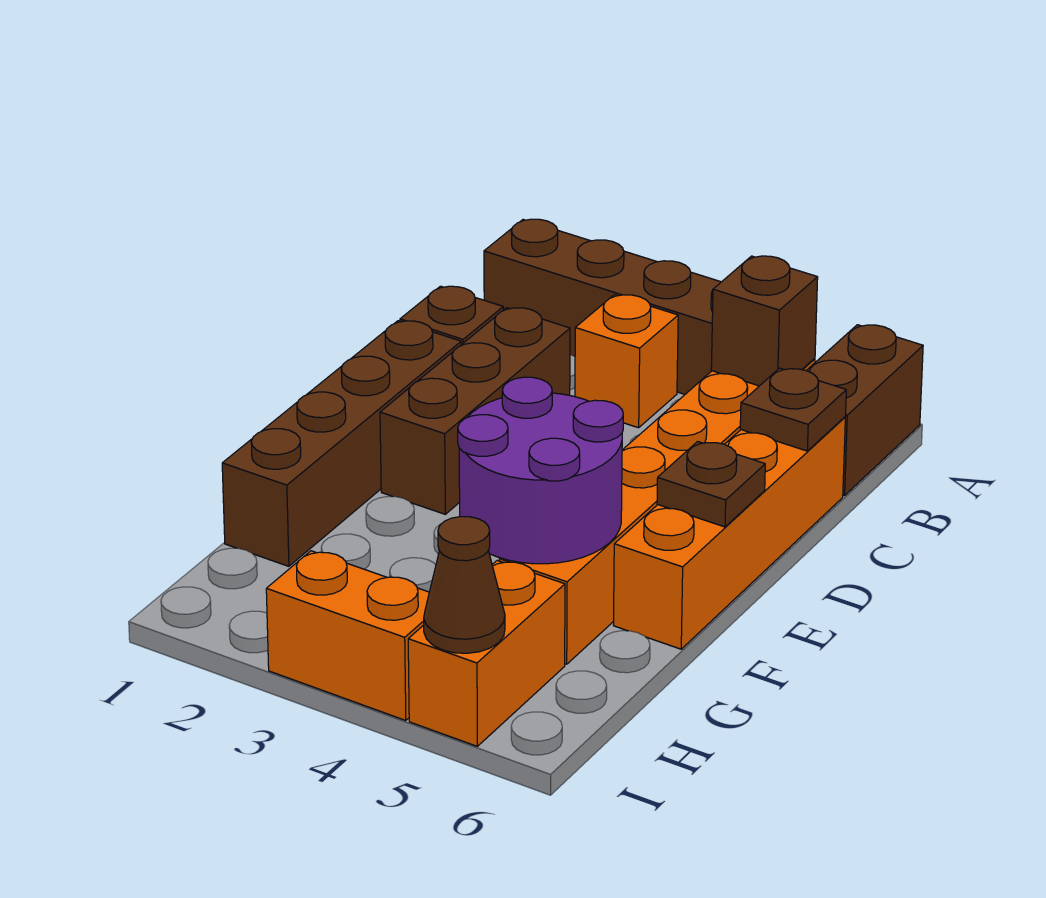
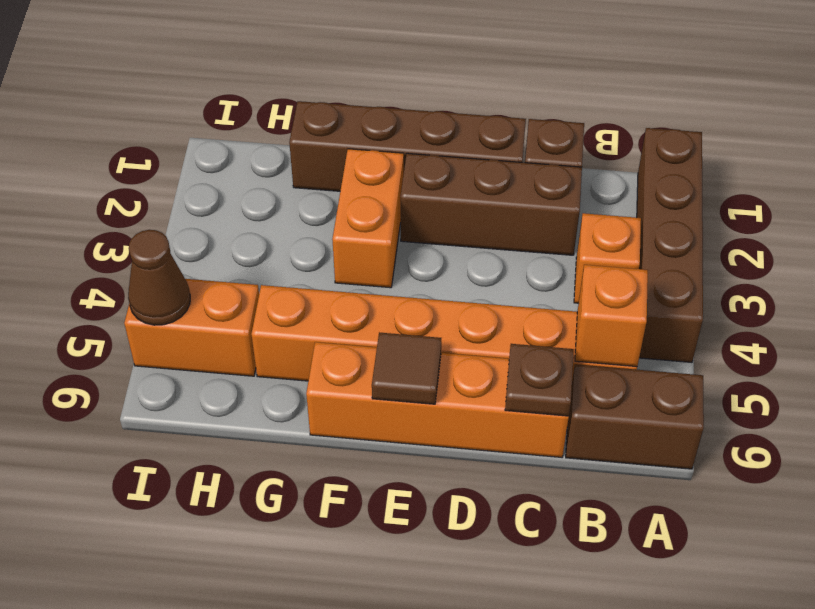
brown 1x1 brick [711,256,818,386] -> orange 1x1 brick [575,265,648,367]
brown 1x1 plate [657,442,765,527] -> brown 1x1 tile [372,333,441,404]
purple 2x2 round brick [458,377,623,564] -> none
orange 1x2 brick [266,551,429,721] -> orange 1x2 brick moved to [332,149,404,288]

